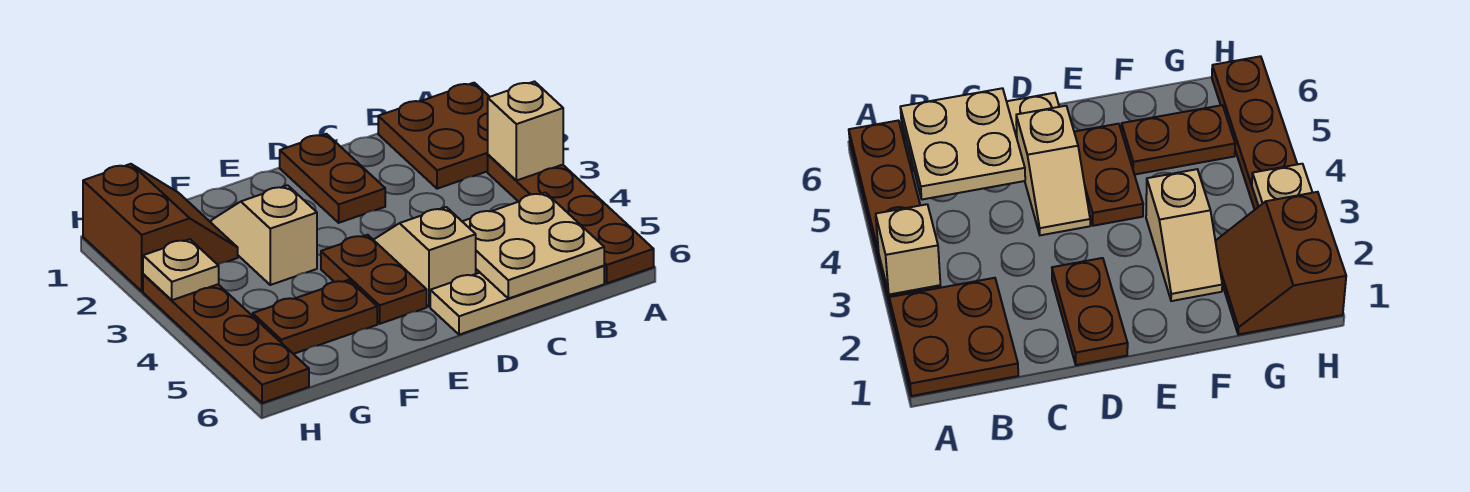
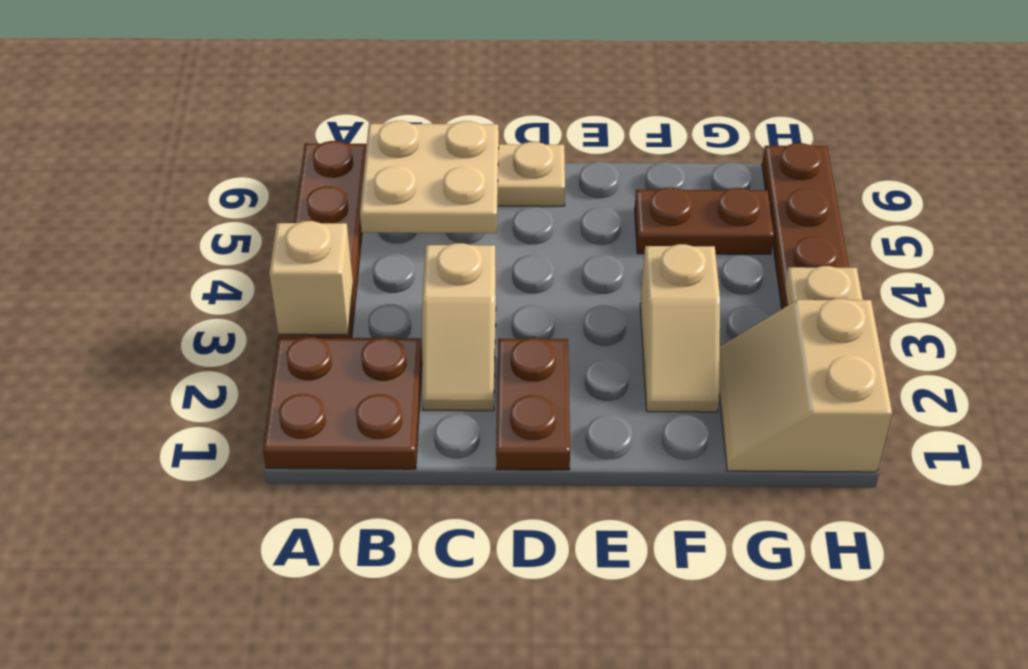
tan 1x2 slope [374,207,476,307] -> tan 1x2 slope moved to [422,243,496,411]
brown 1x2 plate [321,235,427,324] -> none
brown 2x2 slope [83,164,238,291] -> tan 2x2 slope [719,299,892,472]

